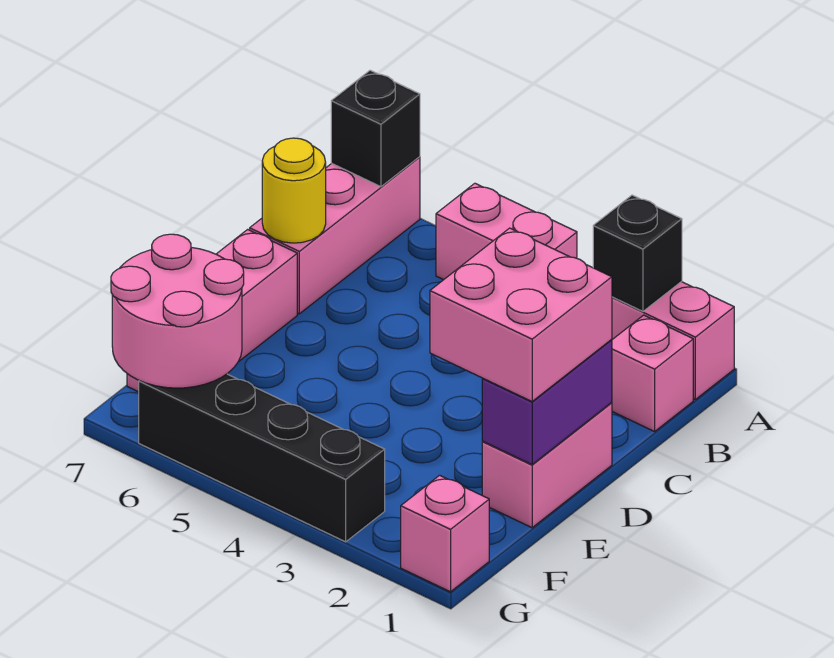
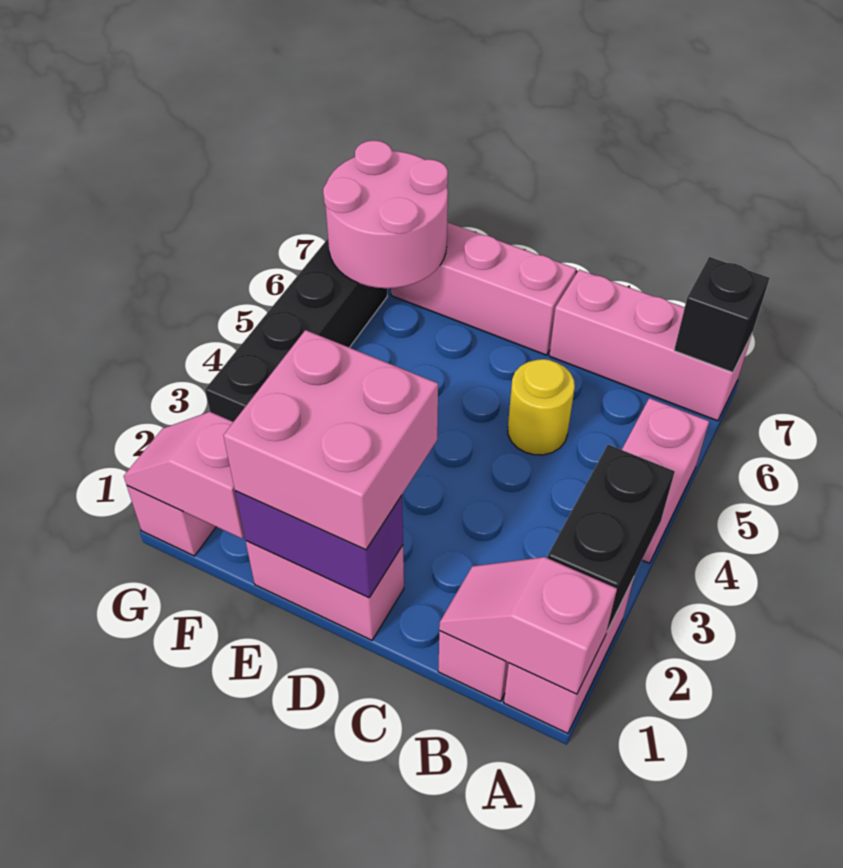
none -> pink 1x2 slope [439,557,617,694]
black 1x1 brick [593,195,682,311] -> black 1x2 brick [548,445,675,631]
yellow 1x1 round brick [262,138,326,243] -> yellow 1x1 round brick moved to [508,359,575,455]
none -> pink 1x2 slope [124,412,244,539]

